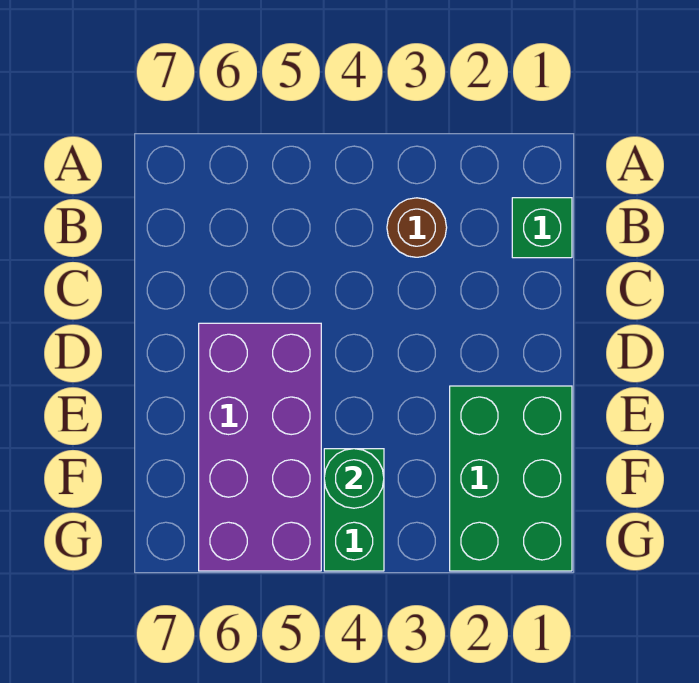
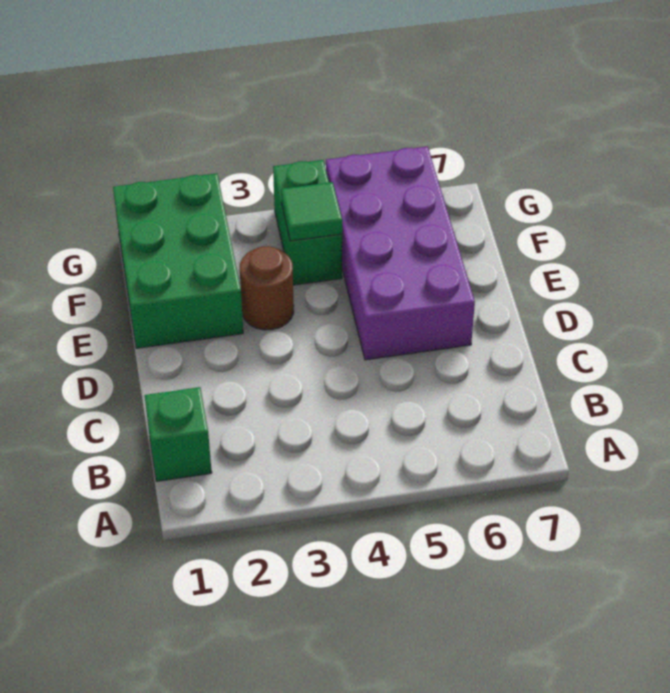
brown 1x1 round brick [387,198,447,257] -> brown 1x1 round brick moved to [240,246,294,330]
green 1x1 round brick [324,449,384,508] -> green 1x1 tile [281,182,342,241]

